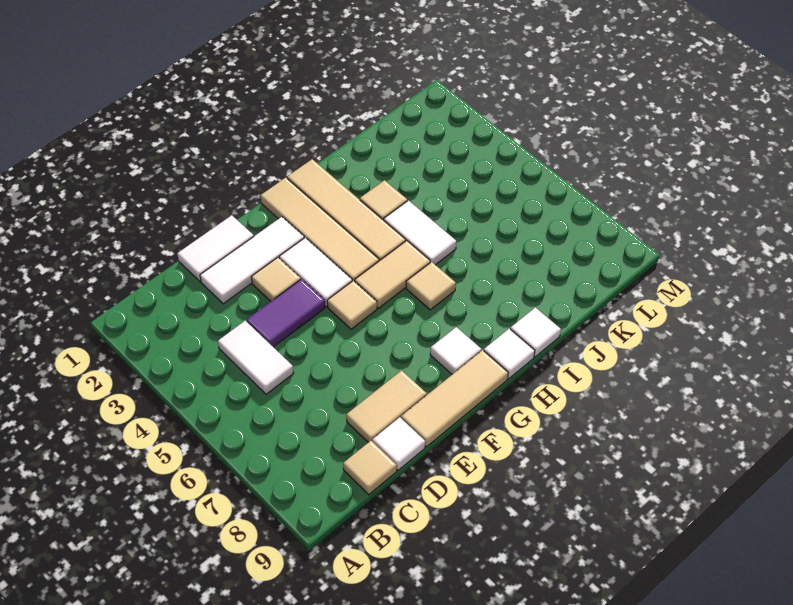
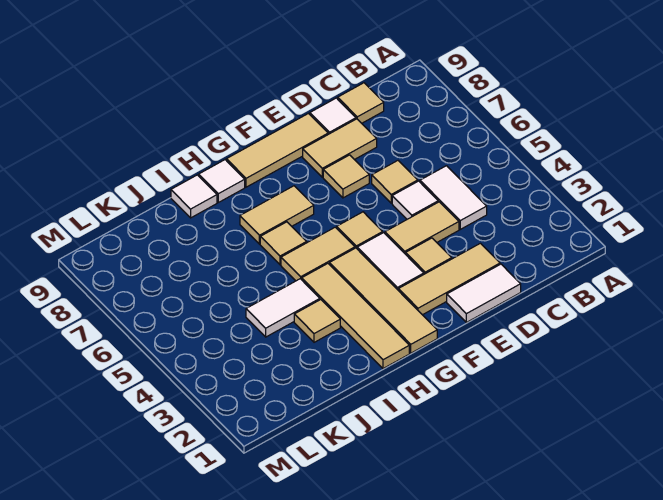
white 1x3 tile [200,217,304,304] -> tan 1x3 tile [398,243,500,315]
purple 1x2 tile [247,279,325,347] -> tan 1x2 tile [385,202,459,254]
none -> tan 1x1 tile [372,161,418,203]
none -> tan 1x1 tile [323,155,369,198]
none -> tan 1x2 tile [240,186,314,244]
white 1x1 tile [430,327,481,374] -> white 1x1 tile moved to [392,181,438,219]
white 1x2 tile [384,201,456,265] -> white 1x2 tile turned to [246,279,320,337]

